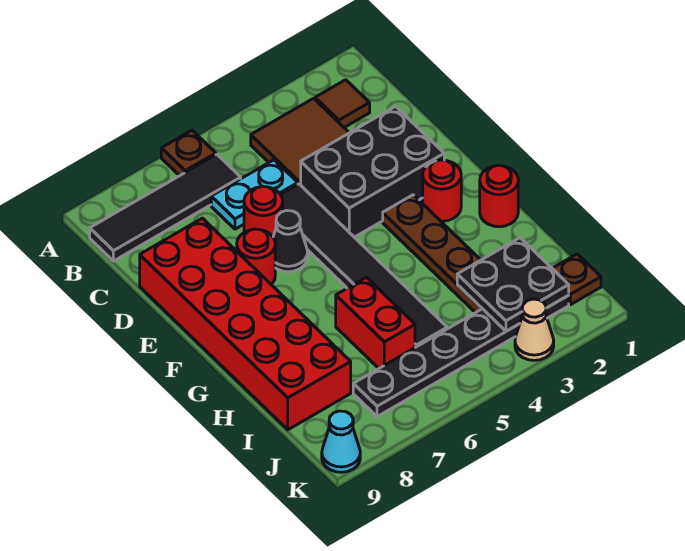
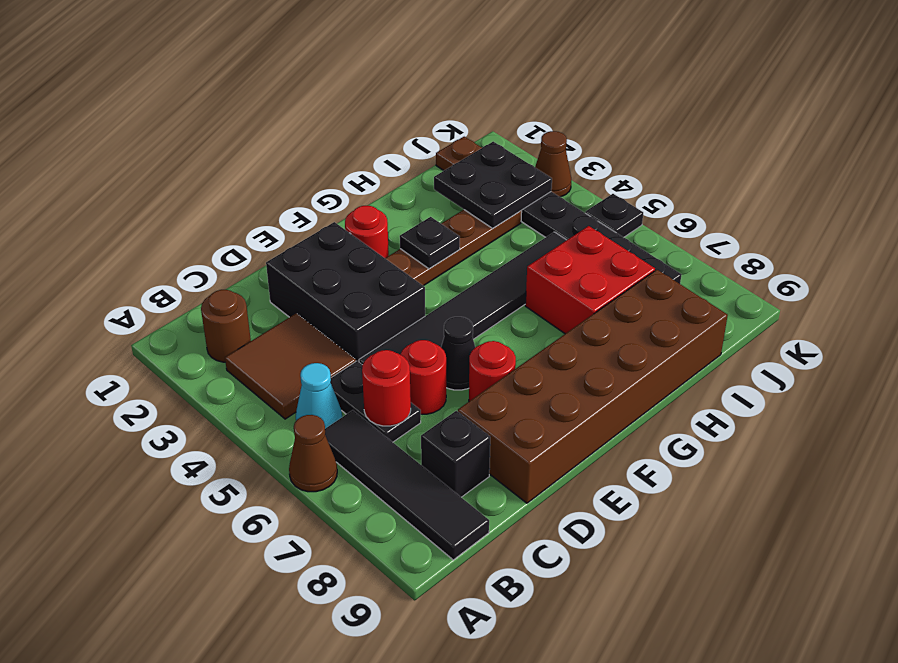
brown 1x1 plate [161,130,216,176] -> brown 1x1 cone [289,415,337,492]
brown 1x1 tile [315,80,370,127] -> brown 1x1 round brick [201,290,251,362]
cyan 1x2 plate [211,160,298,229] -> black 1x2 plate [331,361,421,442]
none -> black 1x1 brick [421,411,490,497]
red 2x6 brick [140,218,351,430] -> brown 2x6 brick [458,270,728,503]
red 1x1 round brick [480,165,518,227] -> red 1x1 round brick moved to [362,350,411,426]
none -> black 1x1 plate [400,217,460,269]
red 1x2 brick [336,277,415,368] -> red 2x2 brick [525,226,655,334]
tan 1x1 cone [515,299,554,360] -> brown 1x1 cone [535,131,571,197]
none -> black 1x1 plate [585,194,643,237]
cyan 1x1 cone [322,411,360,472] -> cyan 1x1 cone moved to [296,363,342,428]

